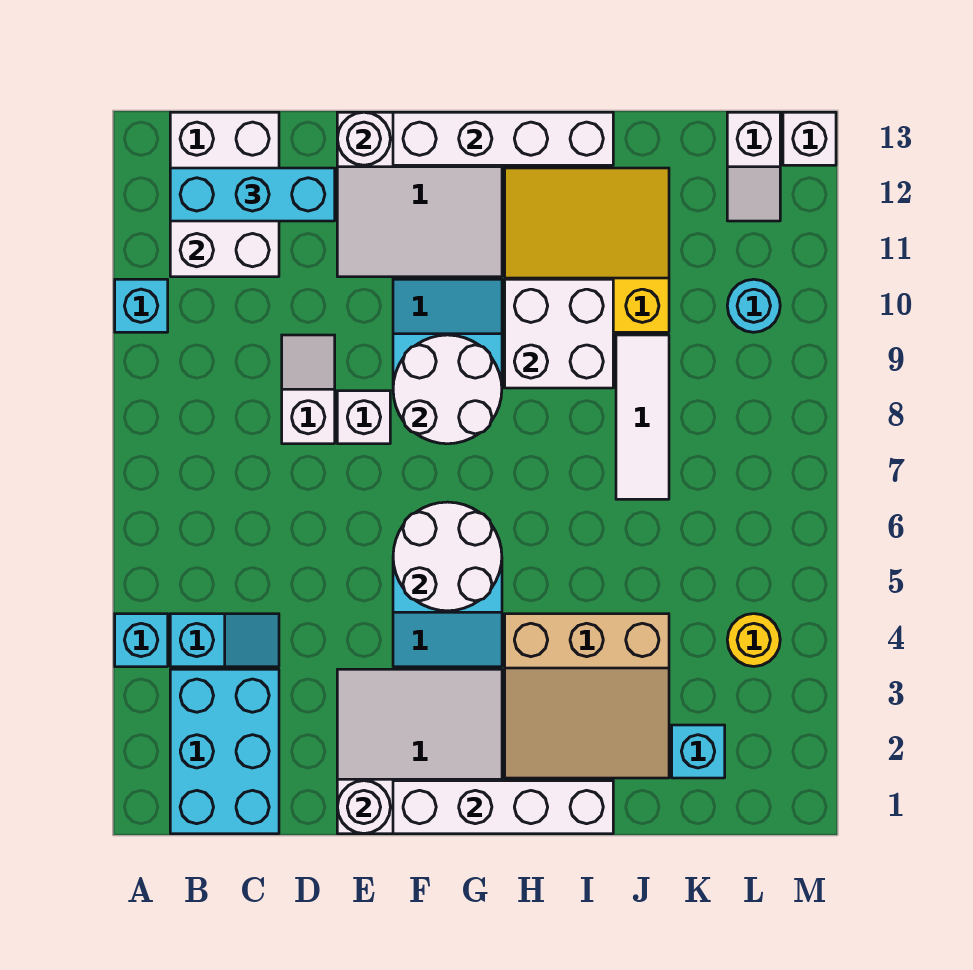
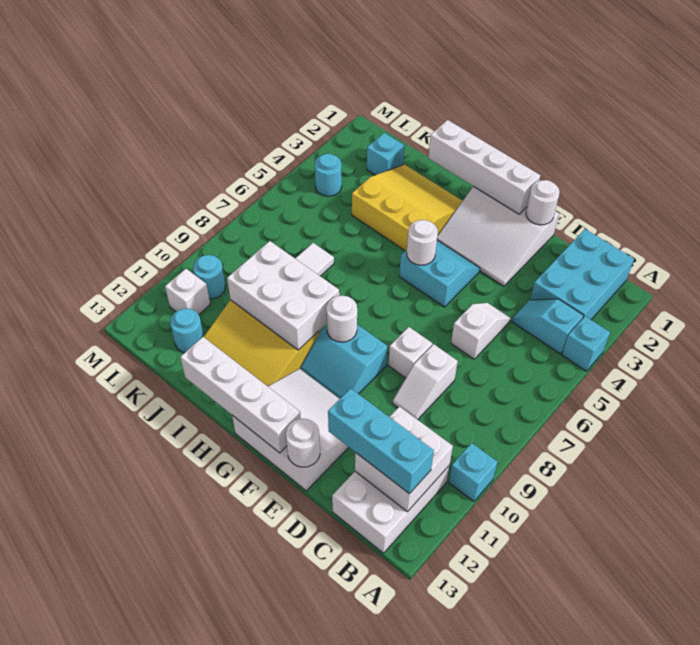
white 2x2 round brick [393,502,502,611] -> white 1x1 round brick [407,220,438,265]
white 2x2 round brick [393,335,502,444] -> white 1x1 round brick [326,296,357,342]
tan 3x3 slope [505,614,669,778] -> yellow 3x3 slope [352,164,462,251]
white 2x2 brick [505,279,613,388] -> white 2x3 brick [227,241,339,350]
none -> cyan 1x1 round brick [170,309,204,353]
yellow 1x1 round brick [727,614,780,666] -> cyan 1x1 round brick [315,154,342,196]
white 1x2 slope [727,112,780,221] -> white 1x2 slope moved to [451,303,511,359]
white 1x1 brick [783,112,836,165] -> white 1x1 brick moved to [165,269,210,314]

